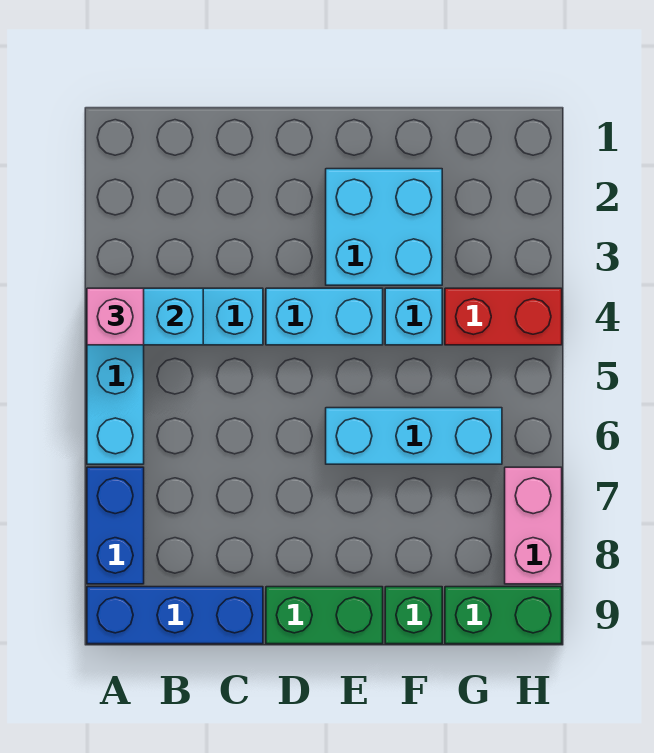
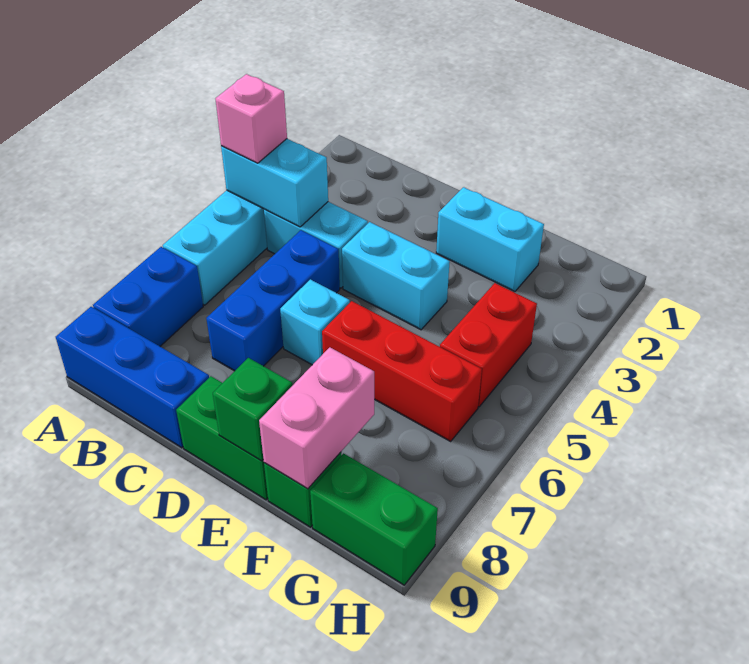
none -> blue 1x3 brick [206,230,340,371]
cyan 2x2 brick [326,169,442,285] -> cyan 1x2 brick [436,187,544,292]
cyan 1x3 brick [326,408,502,464] -> red 1x3 brick [322,301,482,441]
none -> green 1x1 brick [213,358,292,461]
cyan 1x1 brick [385,288,442,345] -> cyan 1x1 brick moved to [280,279,350,365]
red 1x2 brick [445,288,562,345] -> red 1x2 brick turned to [440,283,537,407]
pink 1x2 brick [505,467,562,584] -> pink 1x2 brick moved to [259,347,374,489]

